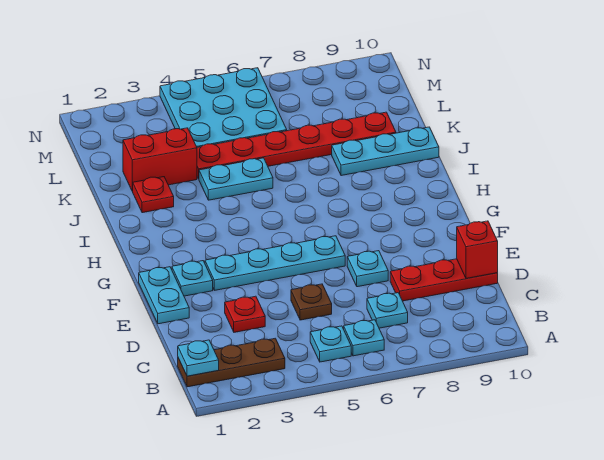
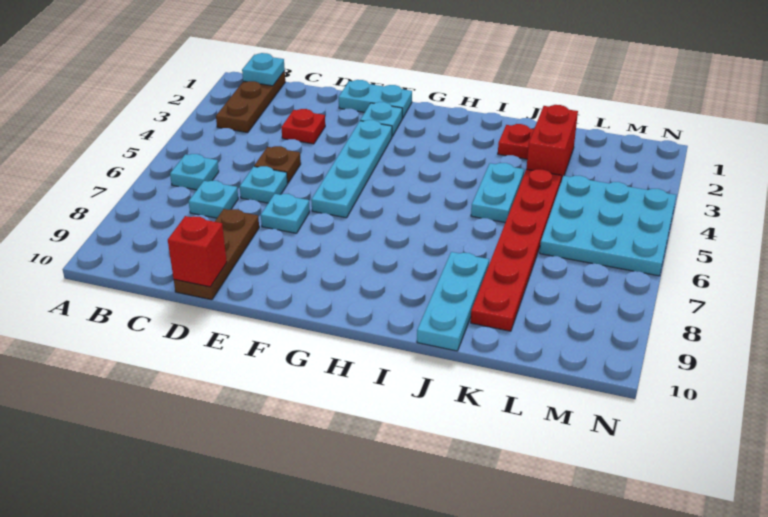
cyan 1x1 plate [310,326,351,362] -> cyan 1x1 plate moved to [240,166,288,203]
red 1x3 plate [390,259,498,301] -> brown 1x3 plate [174,209,259,300]

